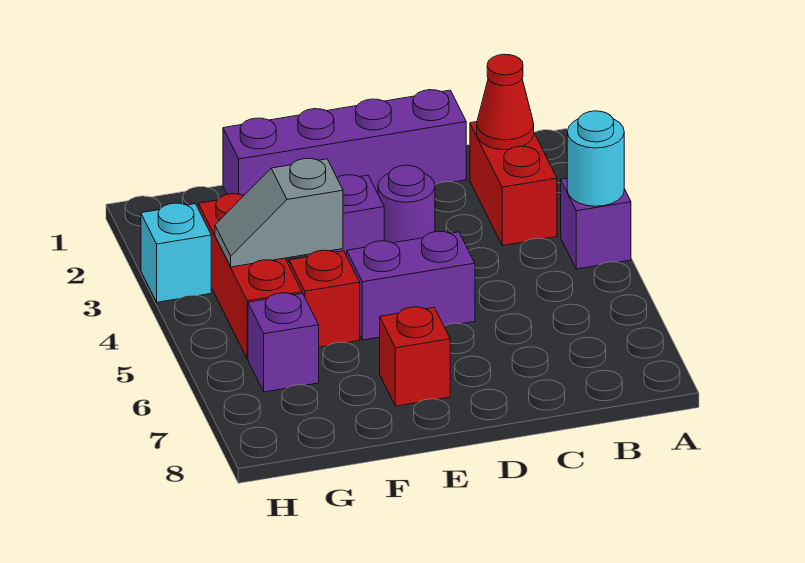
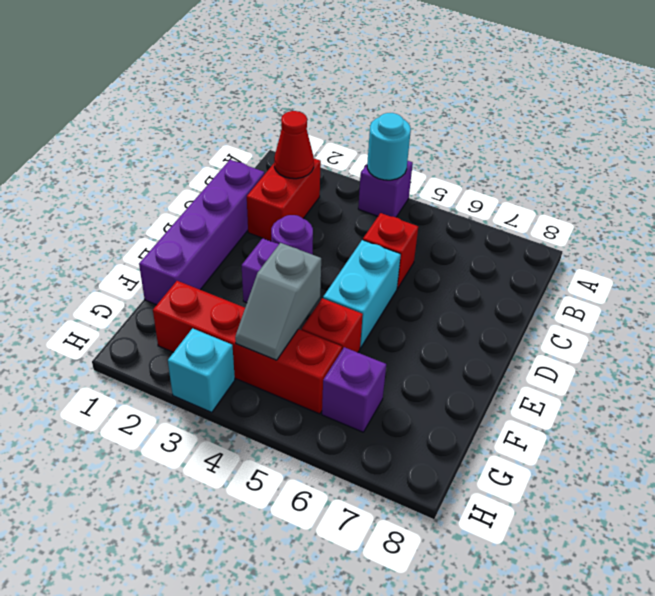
red 1x2 brick [470,122,557,245] -> red 1x2 brick turned to [247,159,321,241]
purple 1x2 brick [347,231,475,340] -> cyan 1x2 brick [323,240,401,348]
red 1x1 brick [380,307,450,406] -> red 1x1 brick moved to [363,213,418,289]
red 1x3 brick [198,194,302,359] -> red 1x4 brick [153,281,342,414]

